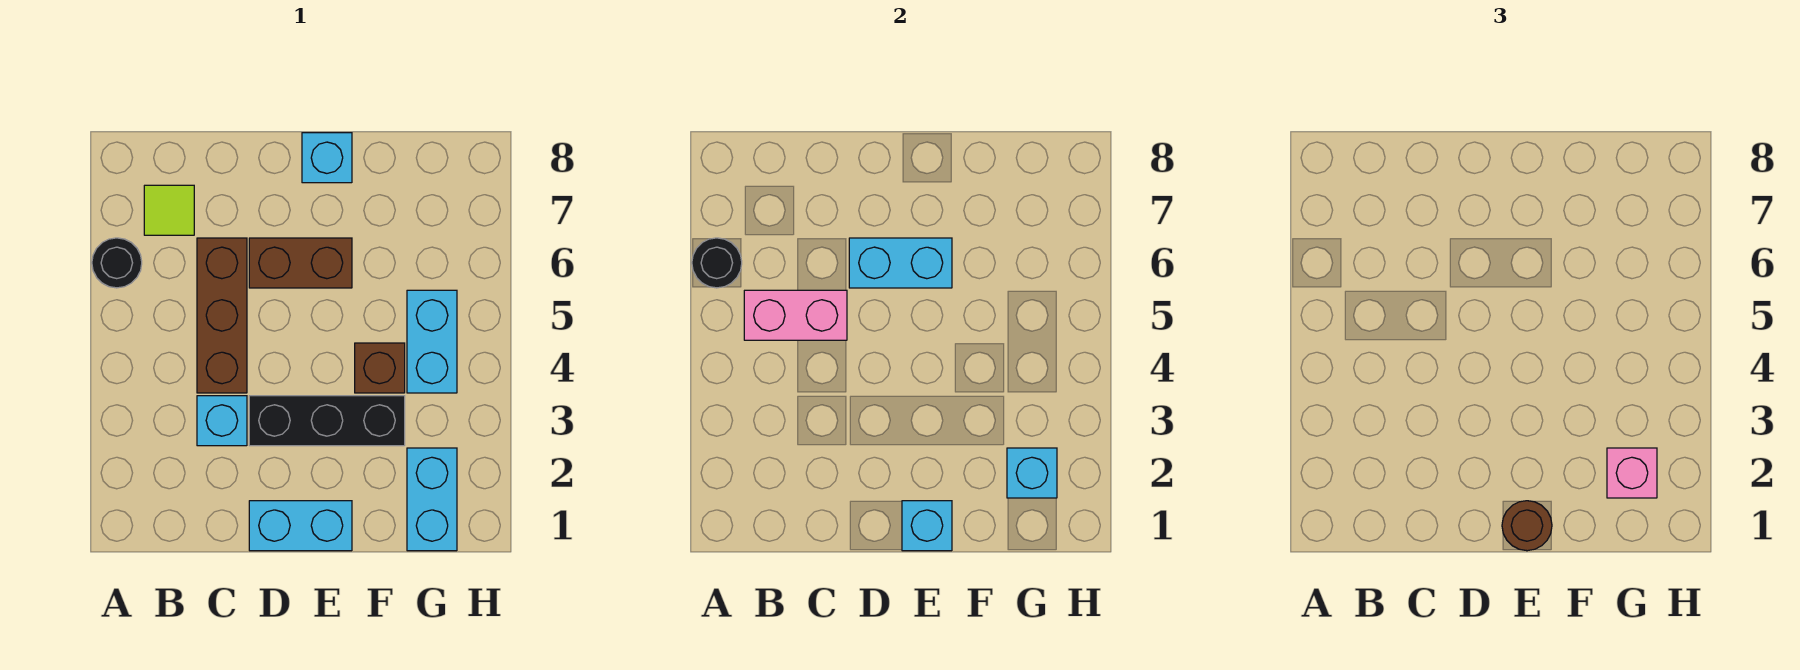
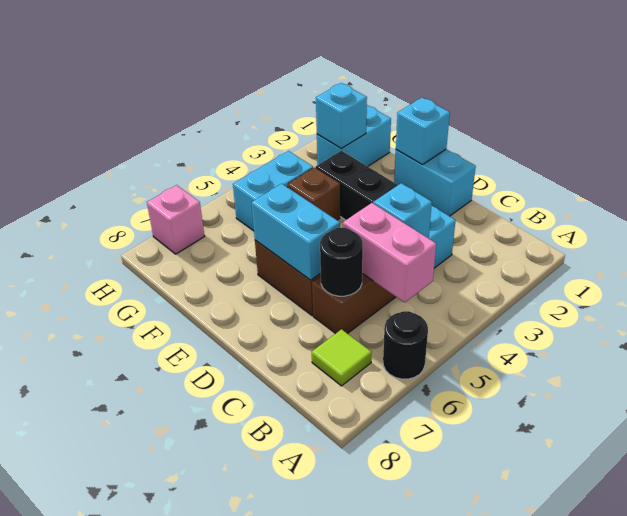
black 1x1 round brick [692,238,742,288] -> black 1x1 round brick moved to [320,228,363,296]
brown 1x1 round brick [1502,501,1552,551] -> none
cyan 1x1 brick [302,133,352,183] -> cyan 1x1 brick moved to [373,183,432,238]
pink 1x1 brick [1607,448,1657,498] -> pink 1x1 brick moved to [147,185,205,254]

